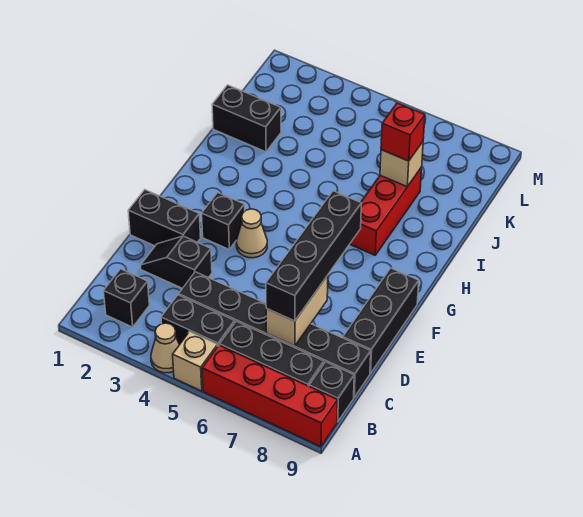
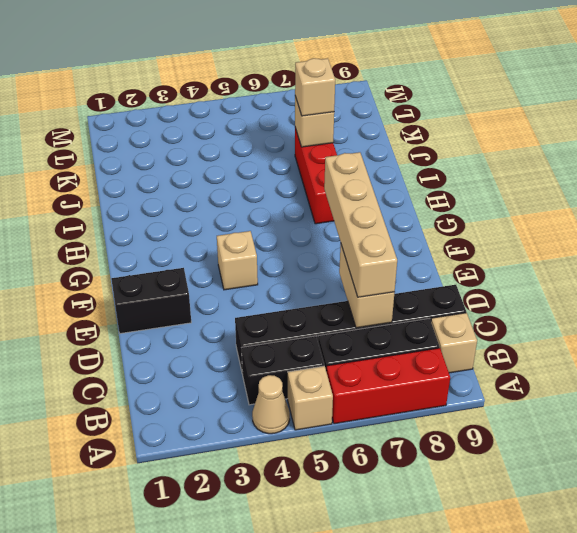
red 1x4 brick [202,345,338,447] -> red 1x3 brick [326,348,450,424]
black 1x1 brick [104,269,149,327] -> none
black 1x1 brick [309,362,354,422] -> tan 1x1 brick [431,313,477,373]
black 1x4 brick [266,191,361,321] -> tan 1x4 brick [324,152,397,297]
black 1x2 slope [141,236,212,288] -> none
black 1x3 brick [343,268,419,373] -> none
black 1x1 brick [202,193,245,249] -> none
tan 1x1 cone [236,209,267,258] -> tan 1x1 brick [217,231,258,290]
black 1x2 brick [212,85,281,152] -> none
red 1x1 brick [381,103,425,161] -> tan 1x1 brick [295,58,335,116]

